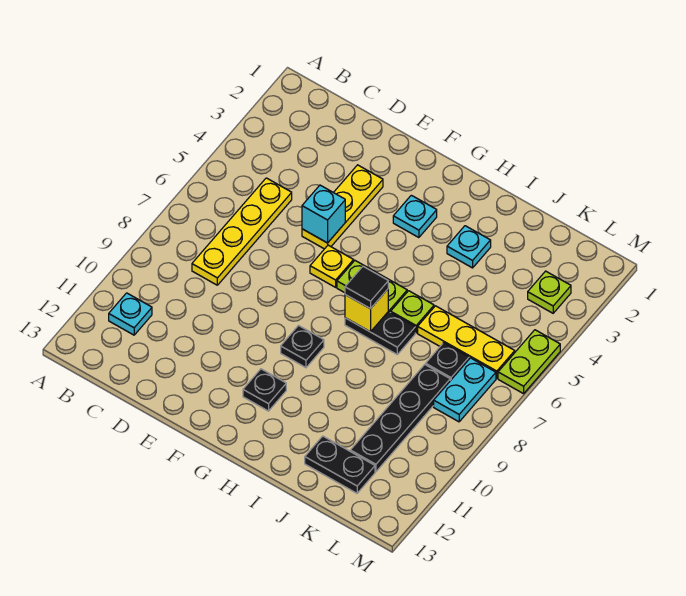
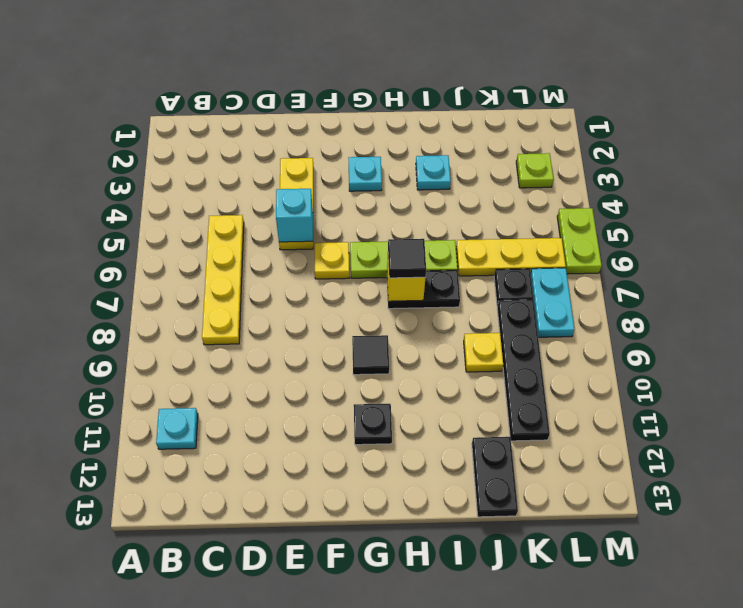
black 1x1 plate [281,326,324,368] -> black 1x1 tile [352,335,389,375]
none -> yellow 1x1 plate [464,333,503,372]
black 1x2 plate [305,436,375,493] -> black 1x2 plate turned to [472,437,518,517]

